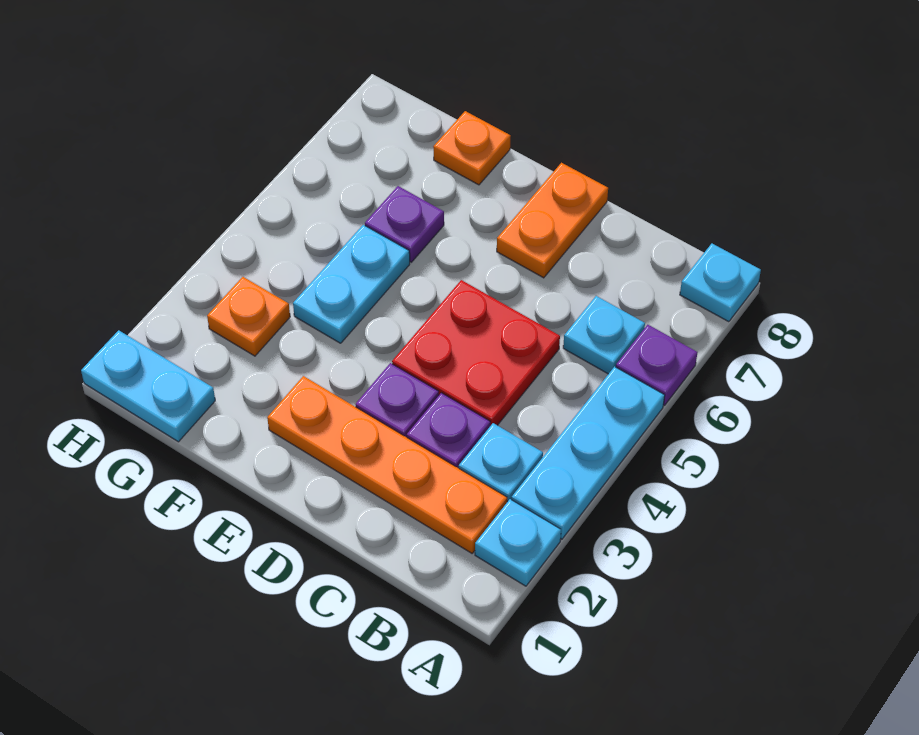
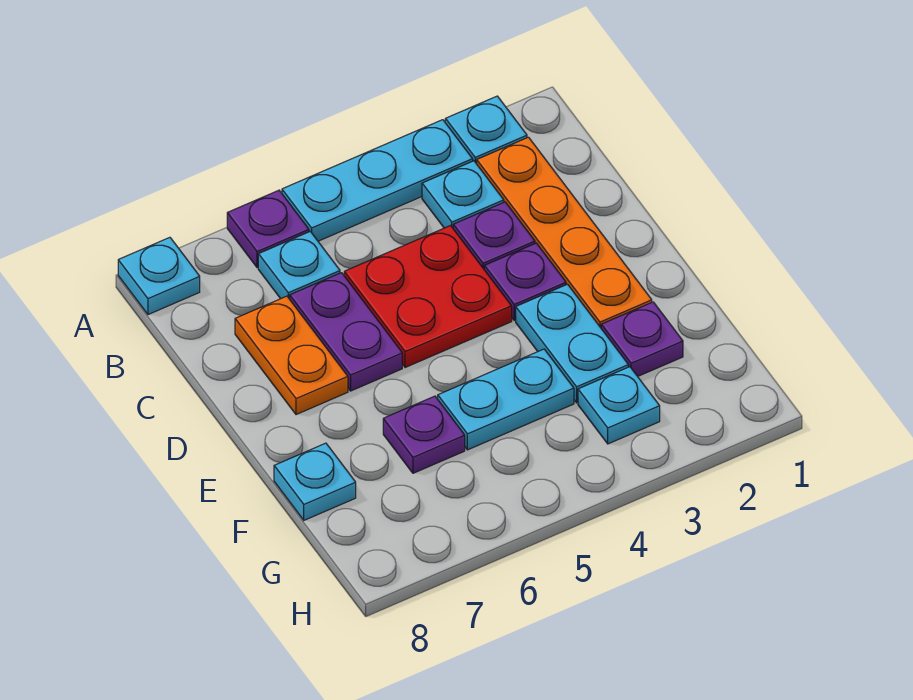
none -> purple 1x2 plate [290,273,402,391]
orange 1x2 plate [497,163,608,278] -> orange 1x2 plate turned to [235,296,348,415]
none -> purple 1x1 plate [601,302,683,376]
orange 1x1 plate [433,111,511,185] -> cyan 1x1 plate [274,443,356,520]
cyan 1x2 plate [81,330,215,442] -> cyan 1x2 plate moved to [516,284,628,403]
orange 1x1 plate [207,277,290,356] -> cyan 1x1 plate [578,367,660,444]

